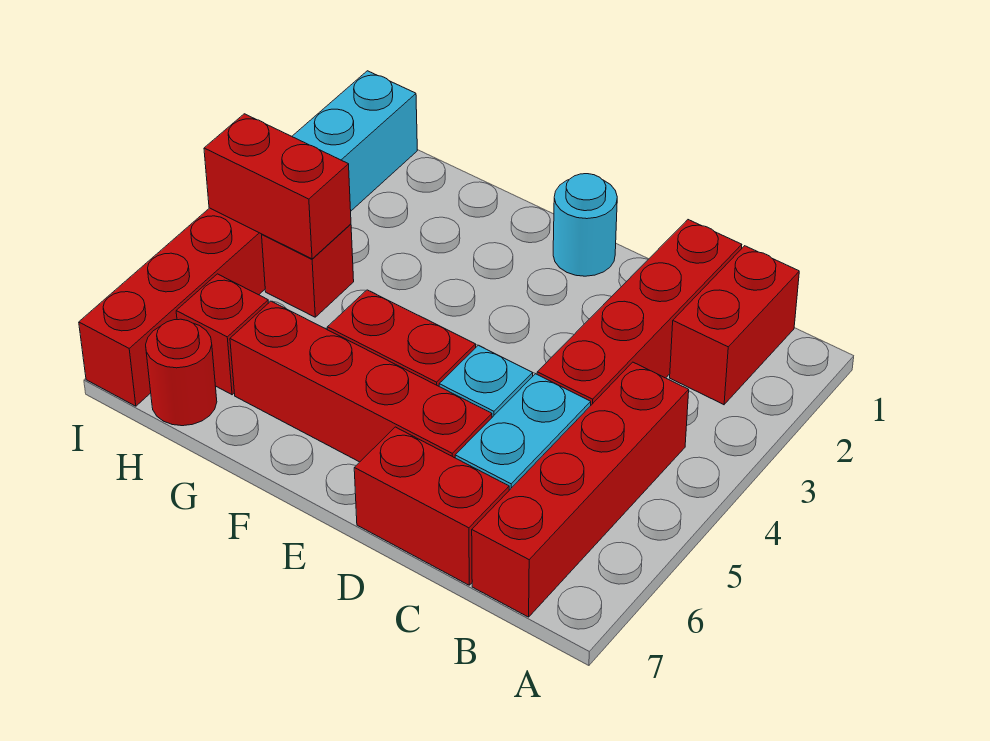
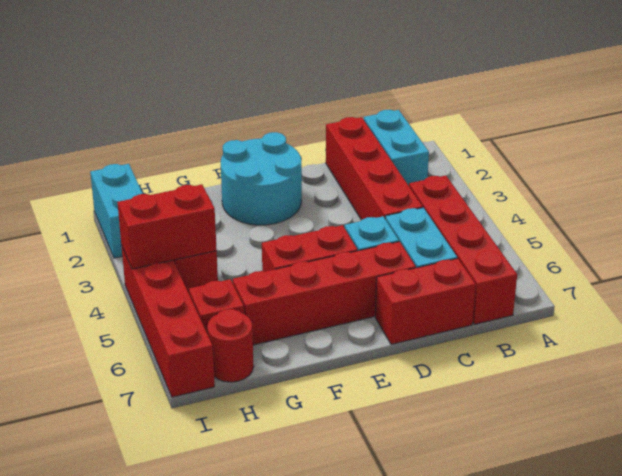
red 1x2 brick [670,246,799,405] -> cyan 1x2 brick [364,110,429,186]
cyan 1x1 round brick [553,174,617,276] -> cyan 2x2 round brick [221,132,302,225]

